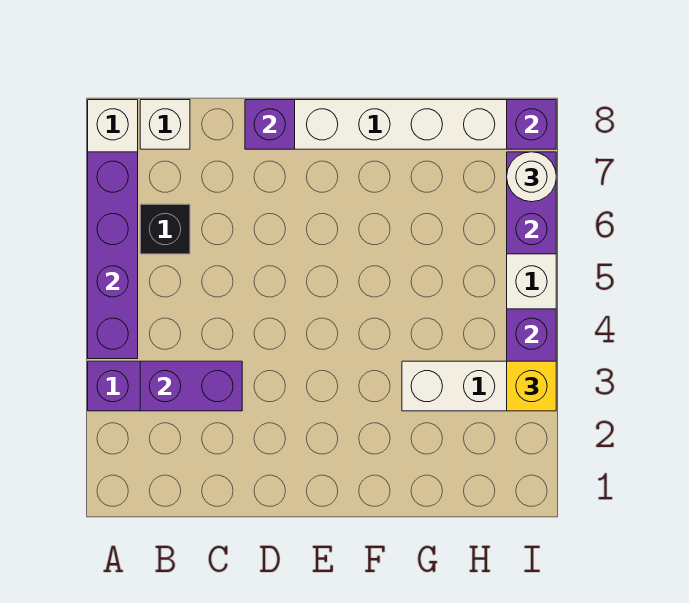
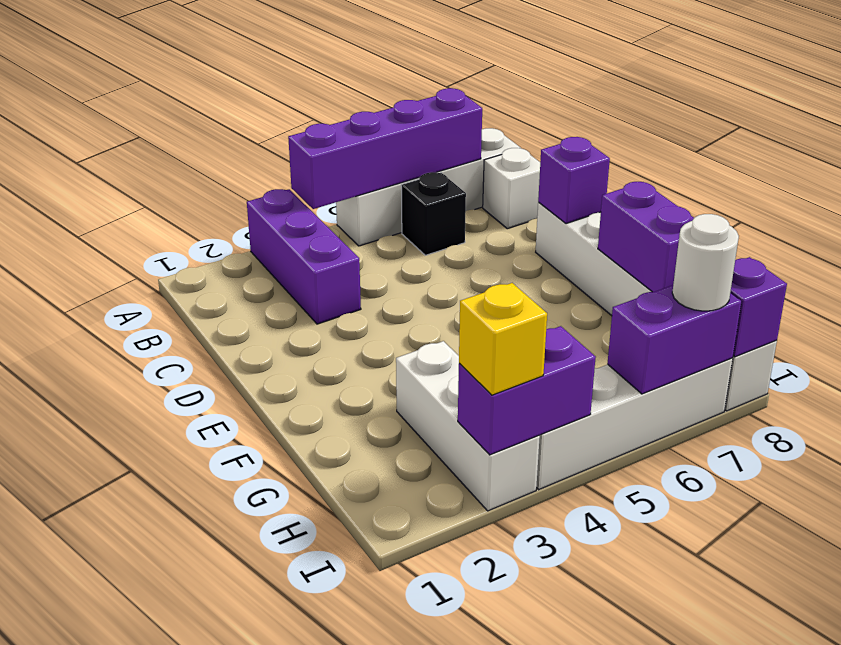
purple 1x2 brick [140,361,242,411] -> purple 1x2 brick moved to [598,182,694,292]

